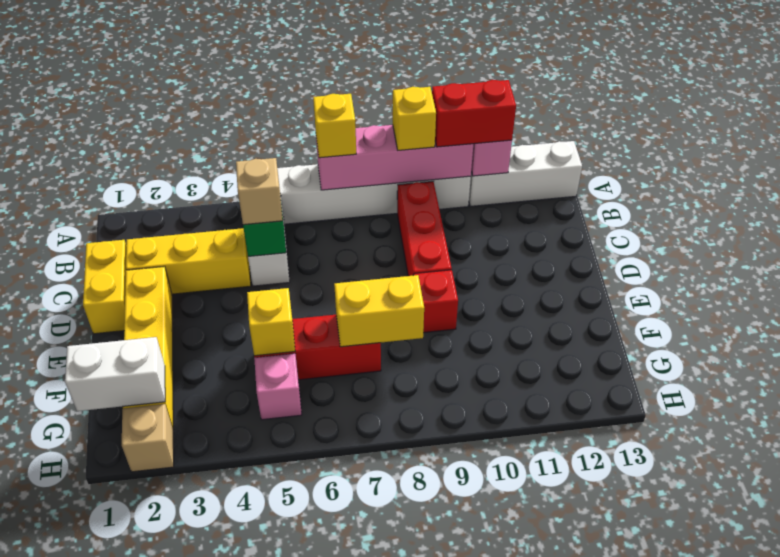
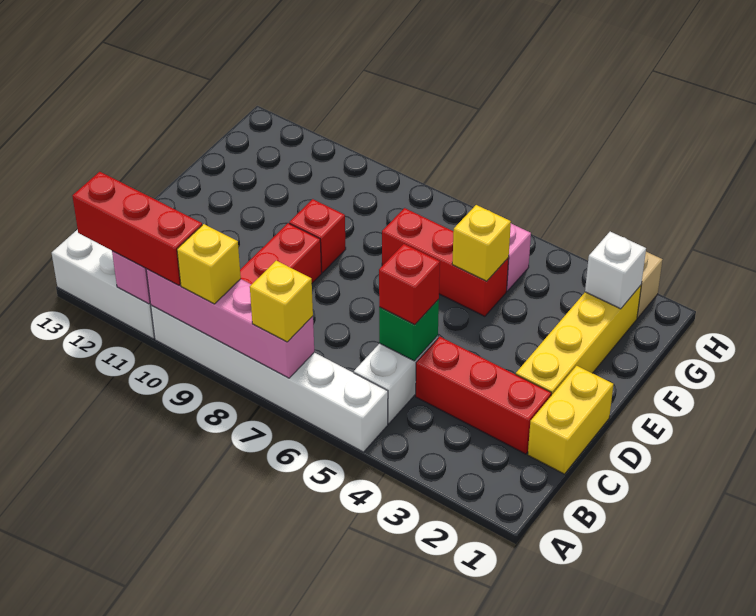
red 1x2 brick [432,80,516,147] -> red 1x3 brick [73,172,202,285]
yellow 1x3 brick [126,228,251,294] -> red 1x3 brick [416,337,551,454]
tan 1x1 brick [236,158,283,225] -> red 1x1 brick [379,244,440,325]
yellow 1x2 brick [334,275,424,347] -> none
white 1x2 brick [65,337,165,411] -> white 1x1 brick [585,232,646,309]

